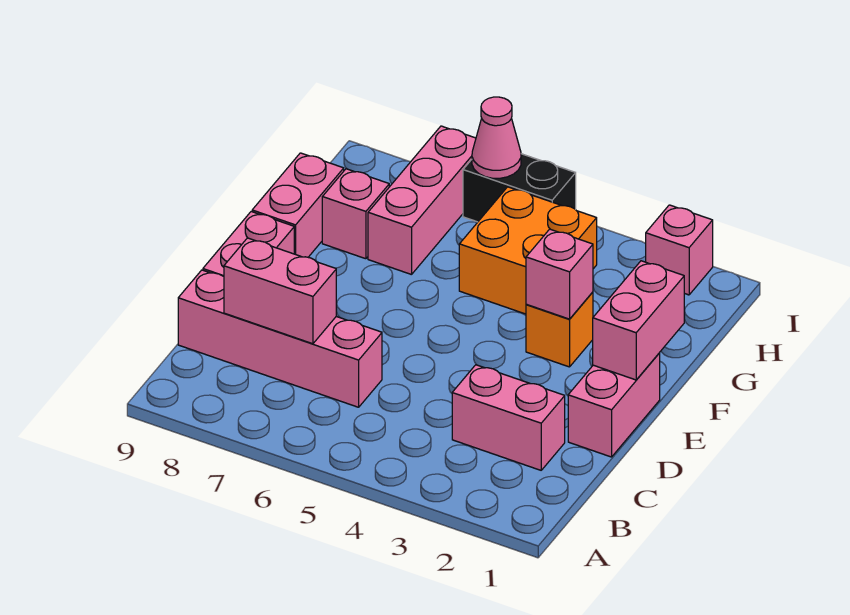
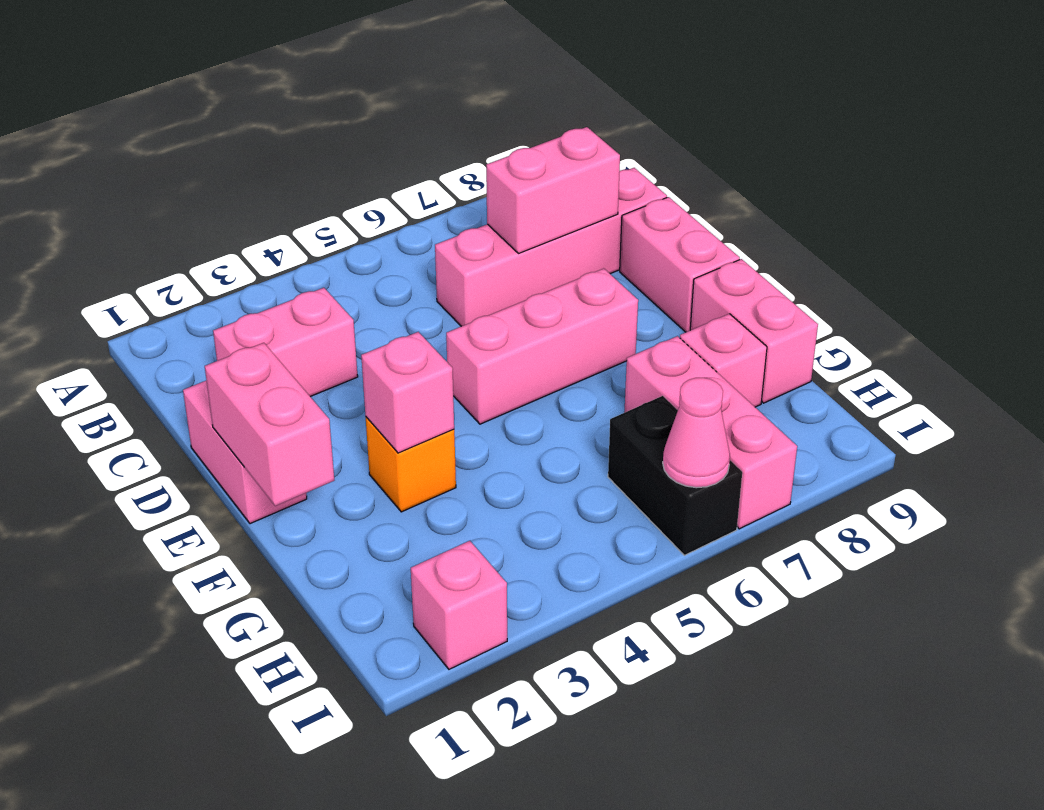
none -> pink 1x3 brick [446,268,638,424]
orange 2x2 brick [459,187,597,314] -> none
black 1x2 brick [463,154,576,222] -> black 1x2 brick turned to [608,396,742,555]

